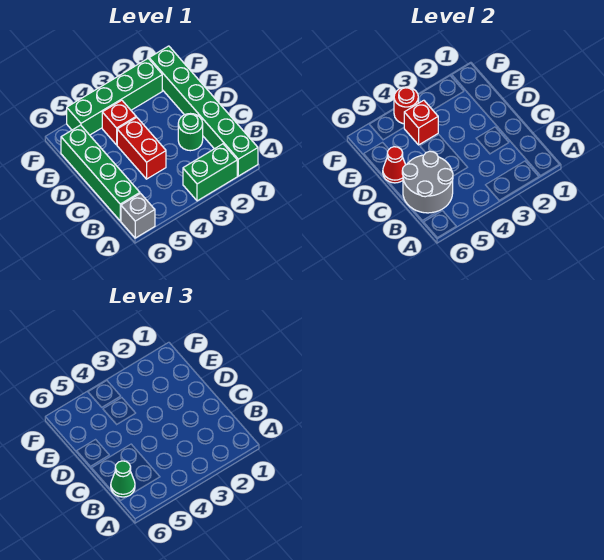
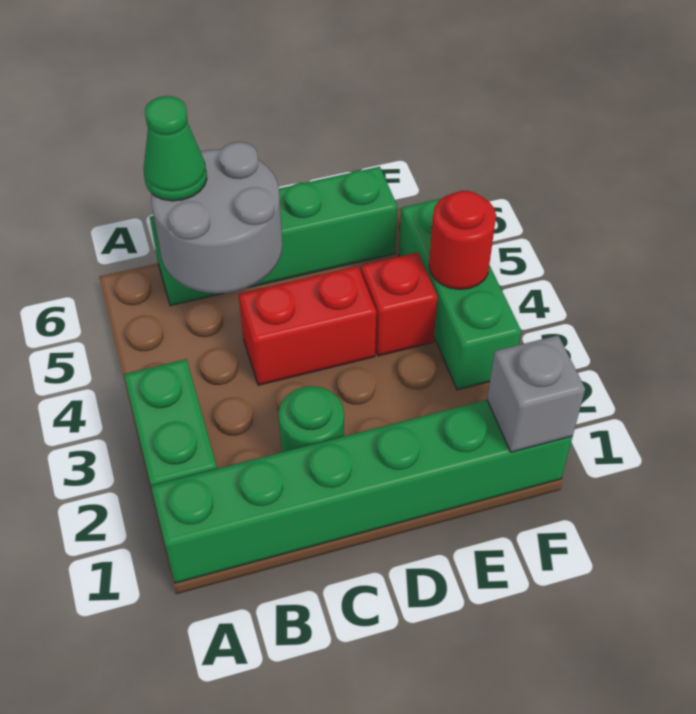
grey 1x1 brick [121,194,155,238] -> grey 1x1 brick moved to [487,335,585,452]
red 1x1 cone [383,147,406,183] -> none
red 1x1 brick [404,100,438,145] -> none
green 1x4 brick [67,59,162,135] -> green 1x3 brick [399,199,521,390]

